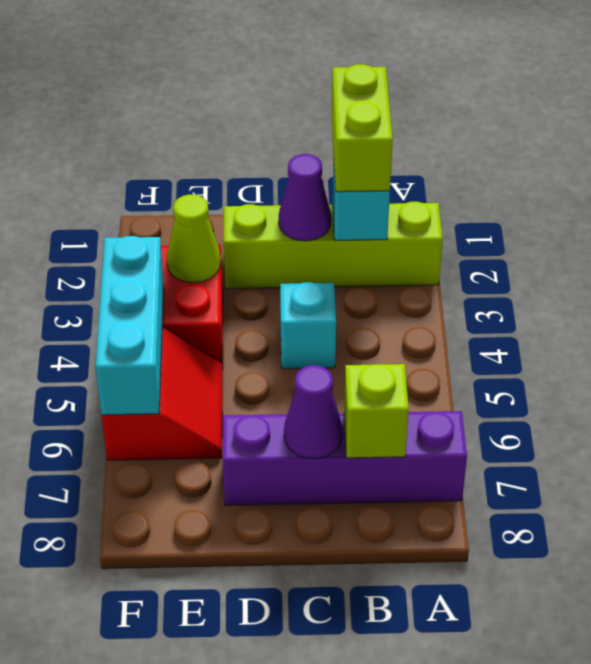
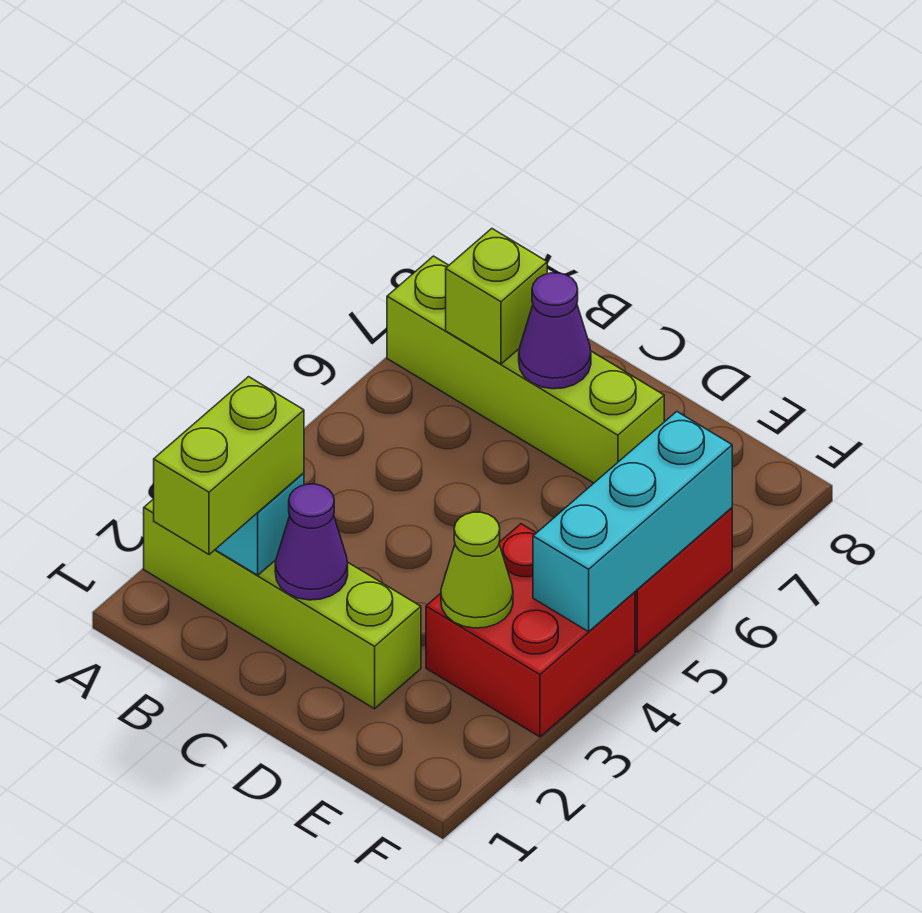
purple 1x4 brick [223,411,467,505] -> lime 1x4 brick [387,256,664,483]
cyan 1x1 brick [280,282,336,369] -> none

